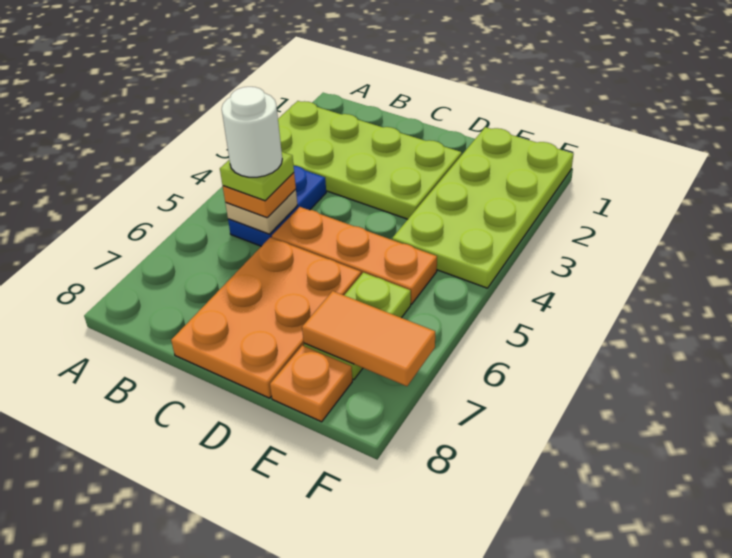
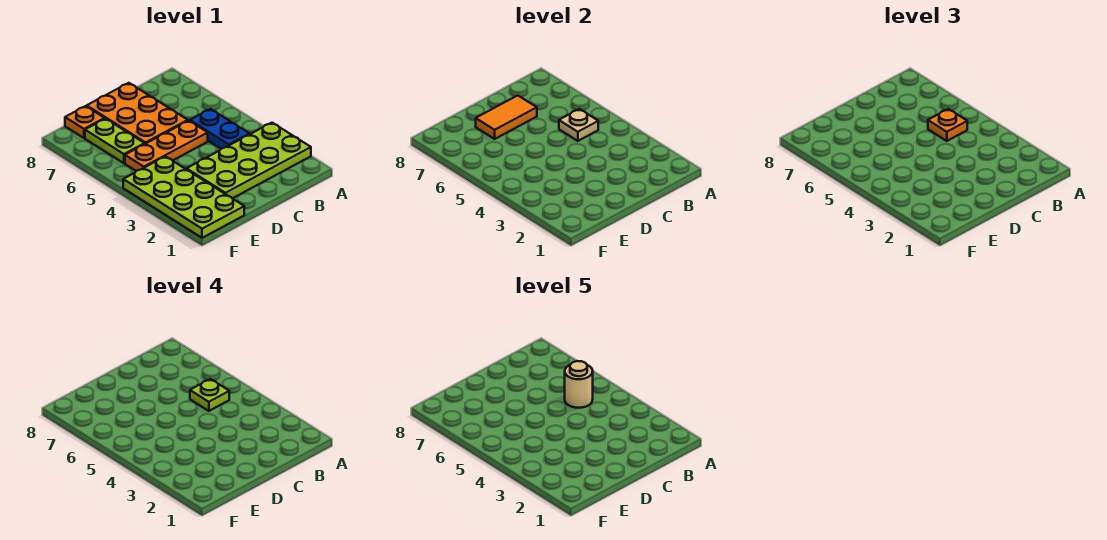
white 1x1 round brick [222,87,282,177] -> tan 1x1 round brick [565,361,593,408]
orange 1x2 tile [302,291,435,386] -> orange 1x2 tile moved to [476,96,537,139]

